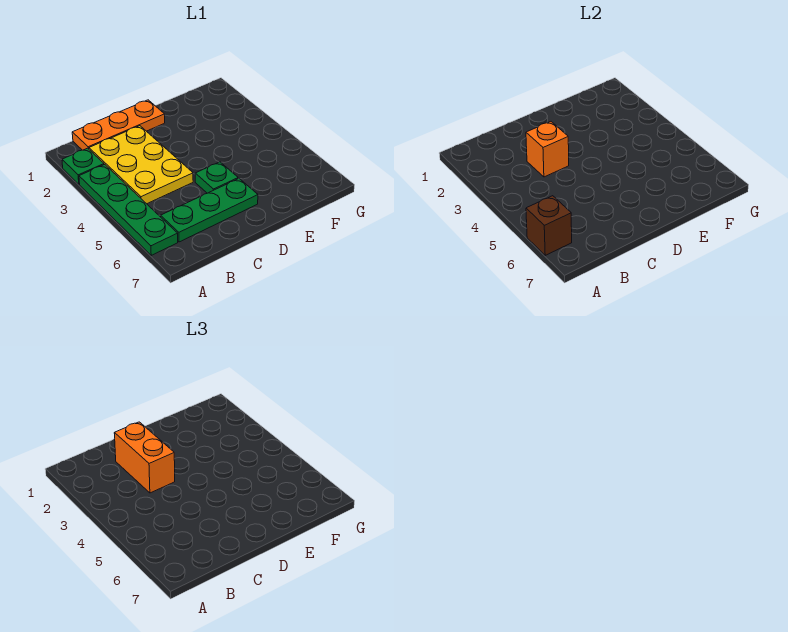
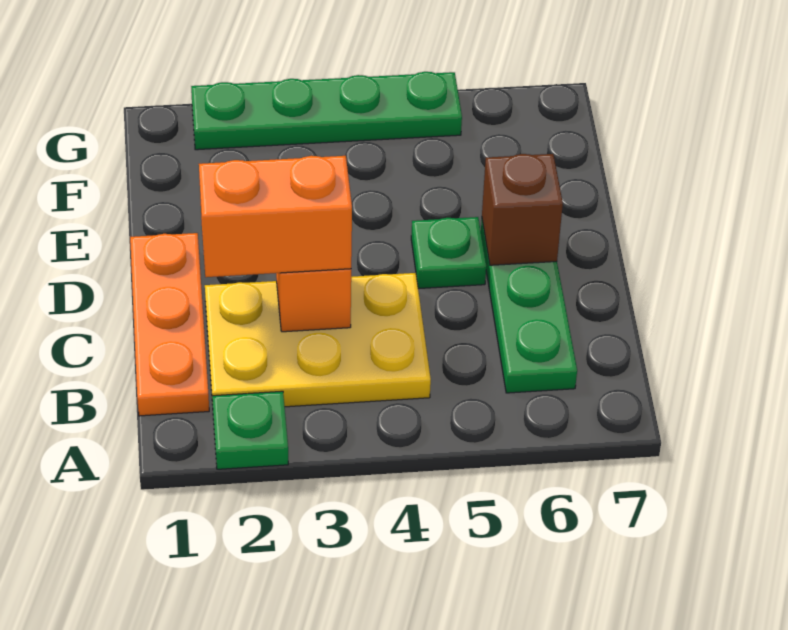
green 1x4 plate [79,165,178,255] -> green 1x4 plate moved to [191,72,462,150]
brown 1x1 brick [526,196,572,255] -> brown 1x1 brick moved to [482,154,563,265]

